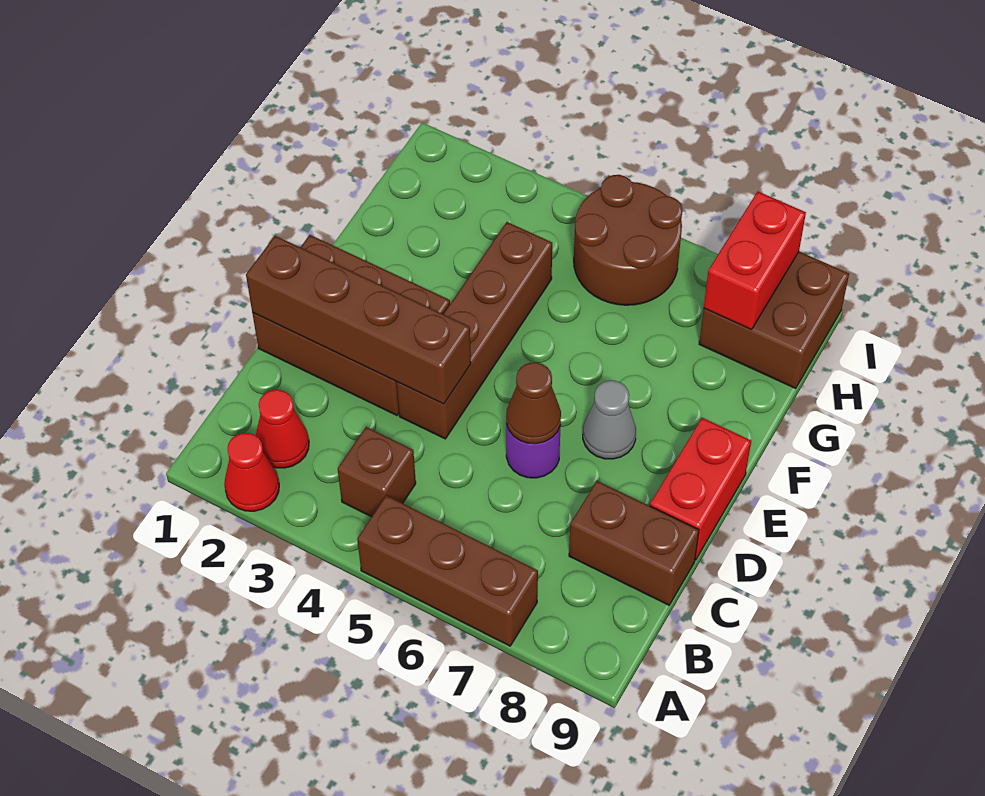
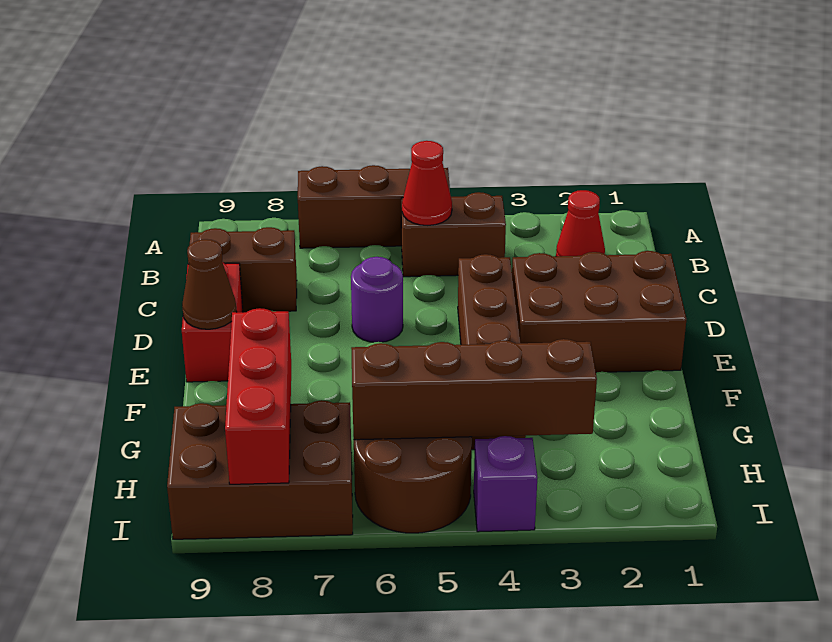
red 1x1 cone [224,433,279,511] -> red 1x1 cone moved to [402,141,452,225]
brown 1x1 brick [338,427,416,517] -> brown 1x2 brick [401,192,506,277]
brown 1x4 brick [246,236,471,404] -> brown 1x4 brick moved to [351,339,597,440]
brown 1x1 cone [506,362,561,444] -> brown 1x1 cone moved to [182,239,237,329]
grey 1x1 cone [583,381,636,459] -> none
brown 2x2 brick [699,252,849,388] -> brown 2x3 brick [167,400,353,539]
red 1x2 brick [704,192,806,330] -> red 1x3 brick [225,308,291,484]
none -> purple 1x1 brick [474,436,538,532]

